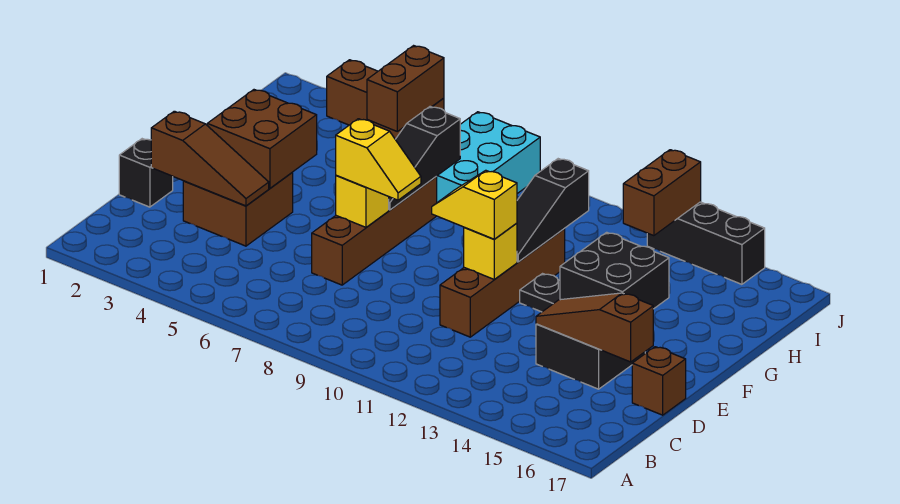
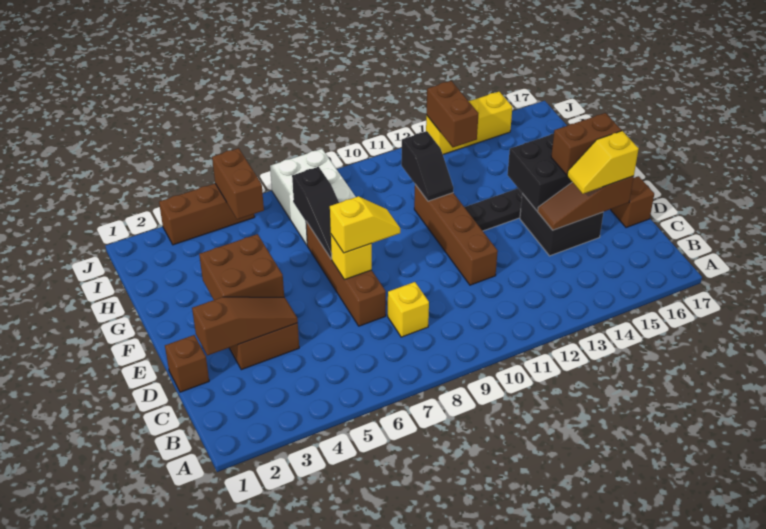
black 1x1 brick [119,139,173,207] -> brown 1x1 brick [165,335,209,392]
yellow 1x2 slope [432,170,517,239] -> yellow 1x2 slope moved to [567,131,639,194]
yellow 1x1 brick [464,223,517,280] -> yellow 1x1 brick moved to [388,282,429,337]
none -> brown 1x2 brick [551,113,621,175]
black 1x3 slope [517,159,589,262] -> black 1x2 slope [401,131,454,201]
cyan 2x3 brick [436,112,540,202] -> white 2x3 brick [270,149,356,245]
black 1x3 brick [647,202,765,284] -> yellow 1x3 brick [426,92,512,154]

